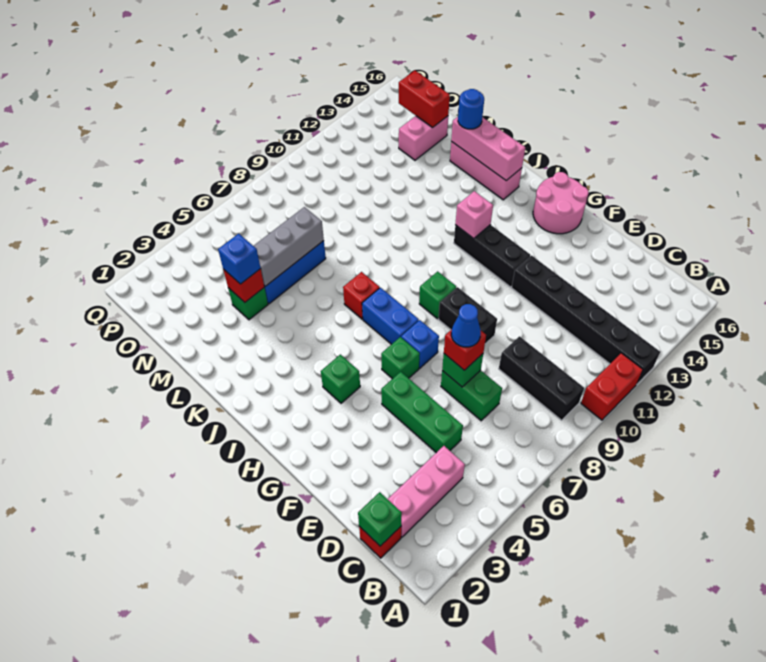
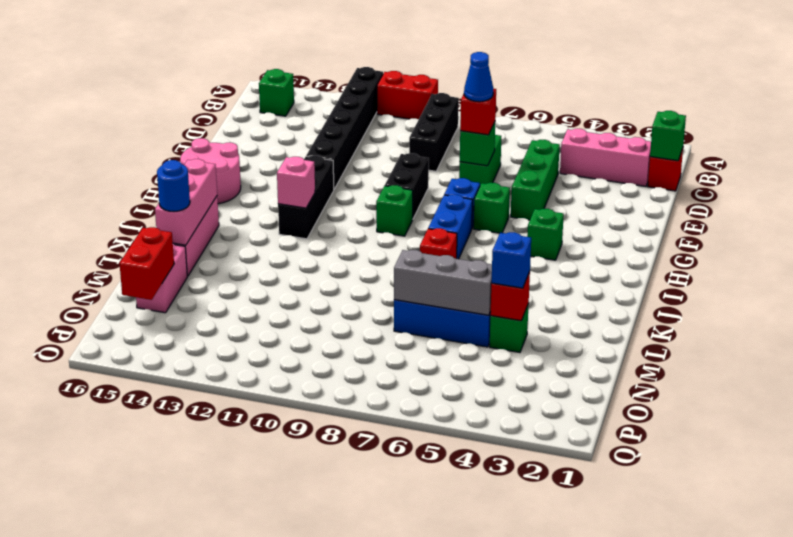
none -> green 1x1 brick [259,69,294,116]
pink 1x2 brick [399,116,448,160] -> pink 1x2 brick turned to [136,244,187,313]

